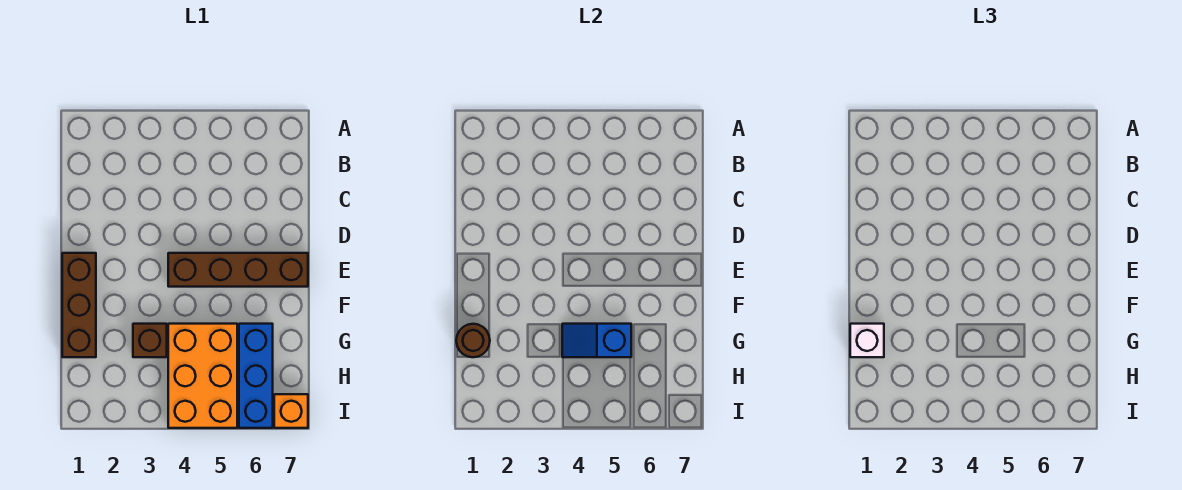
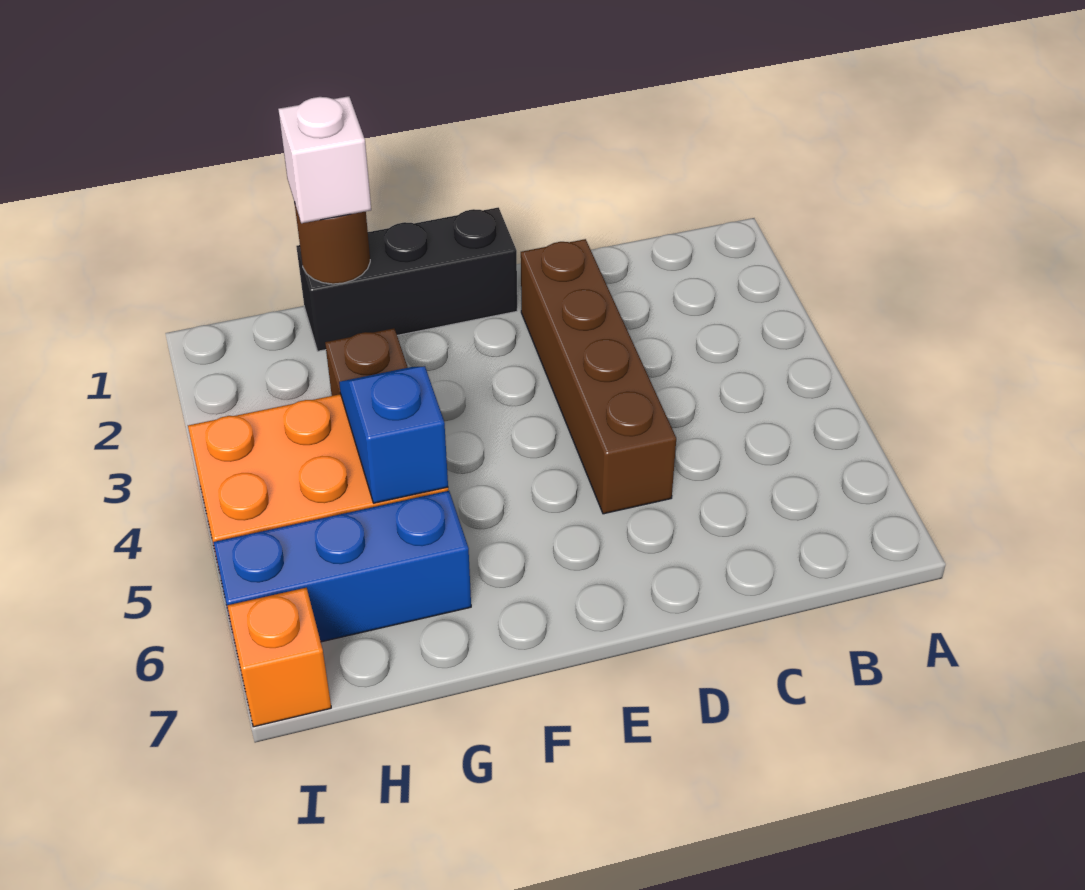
brown 1x3 brick [62,253,96,357] -> black 1x3 brick [296,207,517,351]
brown 1x4 brick [168,253,308,287] -> brown 1x4 brick moved to [521,239,676,514]

